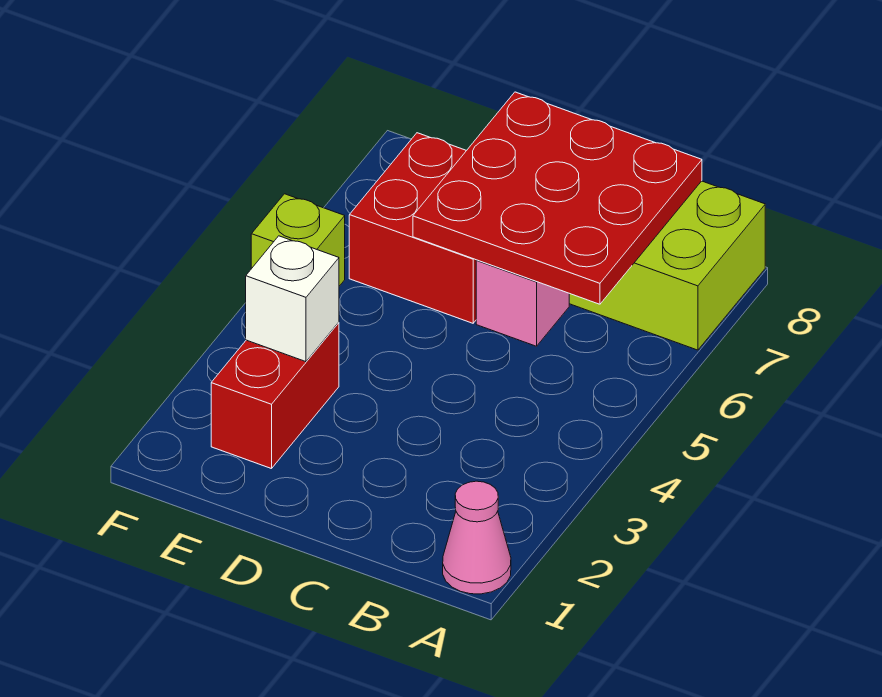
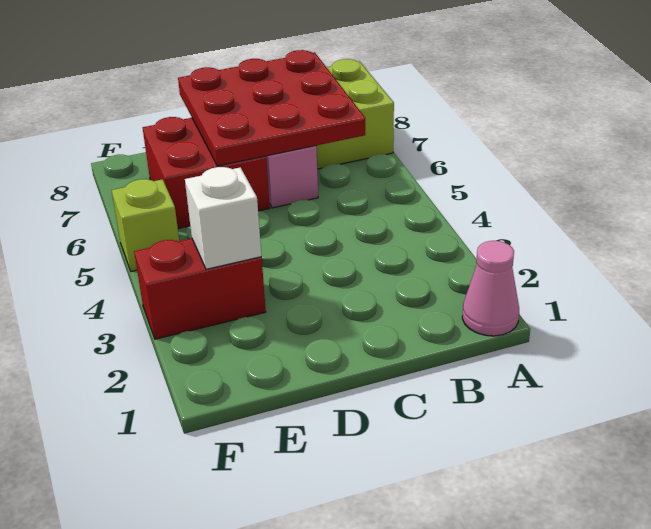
red 1x2 brick [211,323,339,469] -> red 1x2 brick turned to [134,238,266,339]

